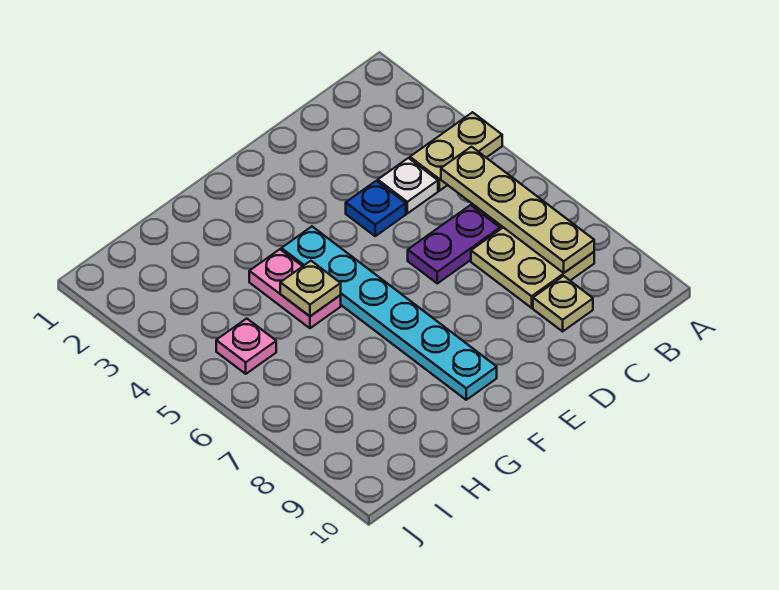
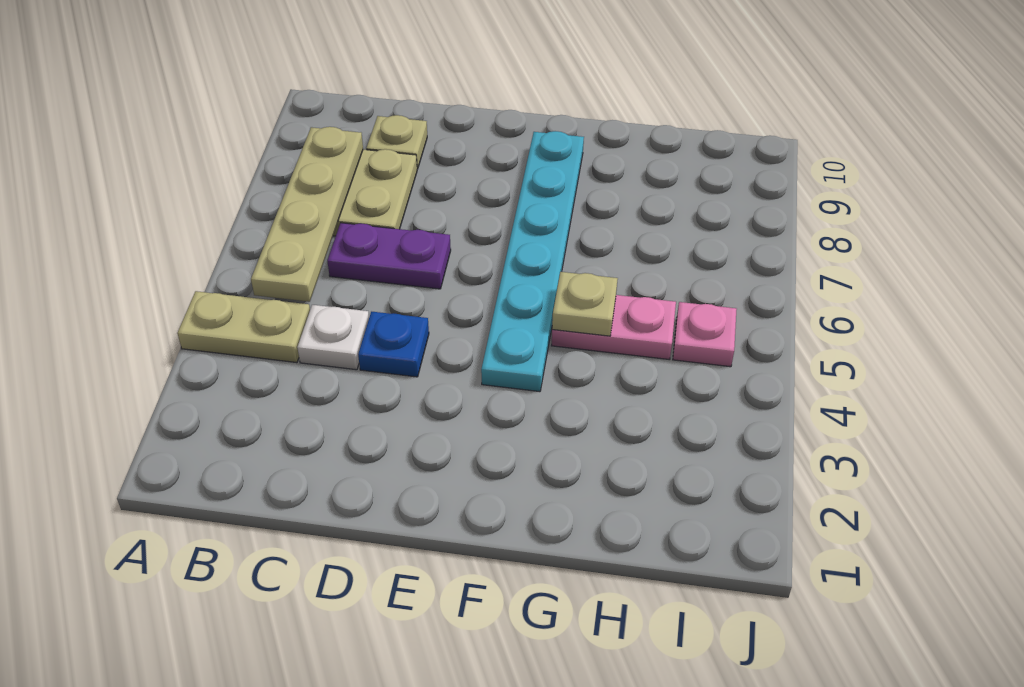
pink 1x2 plate [249,249,341,328] -> pink 1x2 plate turned to [552,295,676,360]

